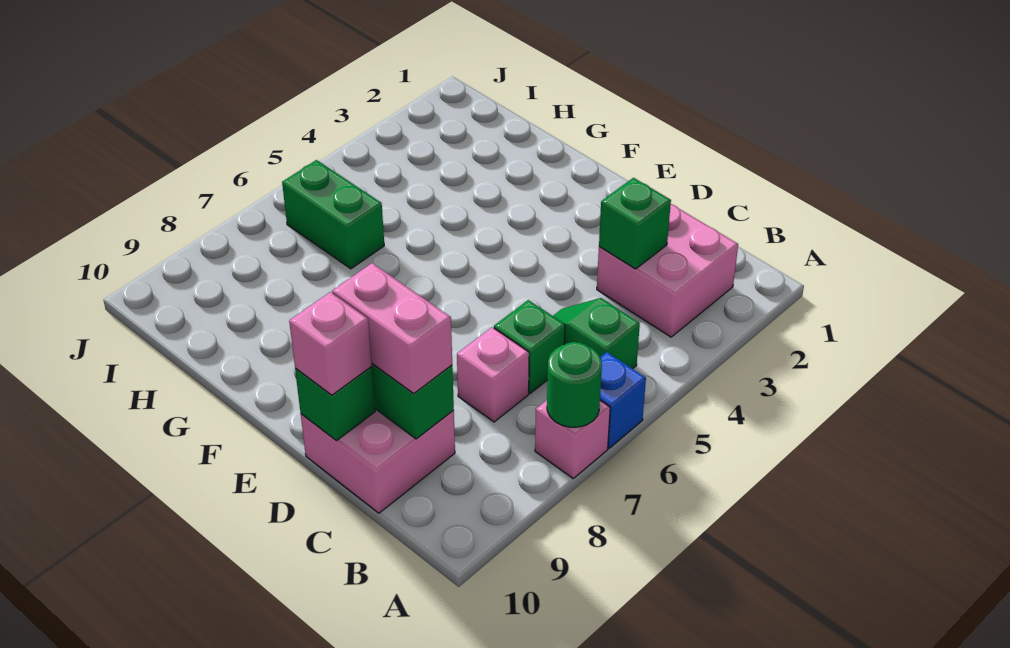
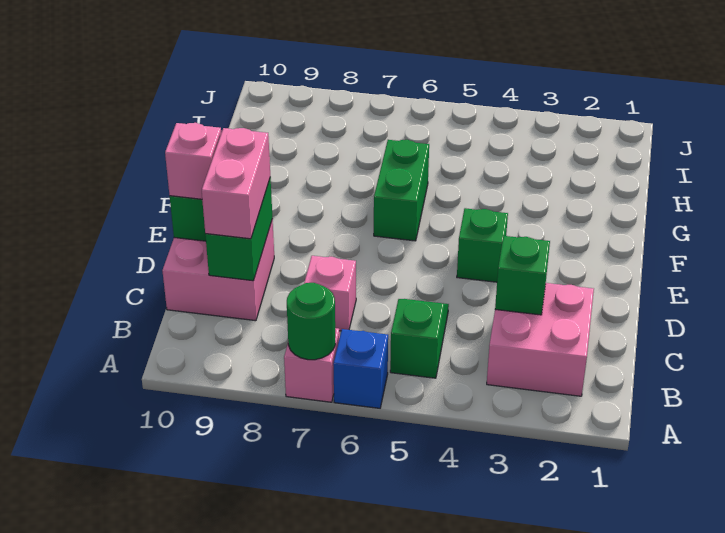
green 1x1 brick [494,300,565,393] -> green 1x1 brick moved to [457,208,508,282]
green 1x2 brick [282,160,384,269] -> green 1x2 brick moved to [374,140,429,241]

